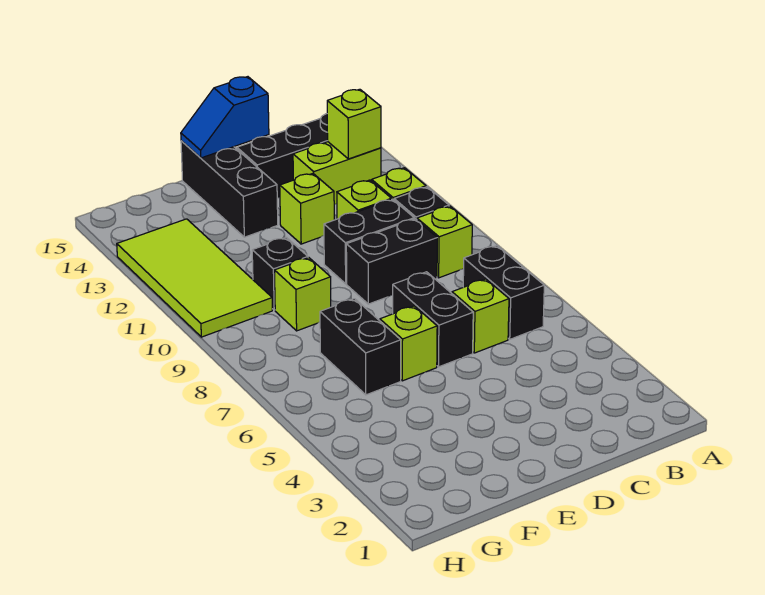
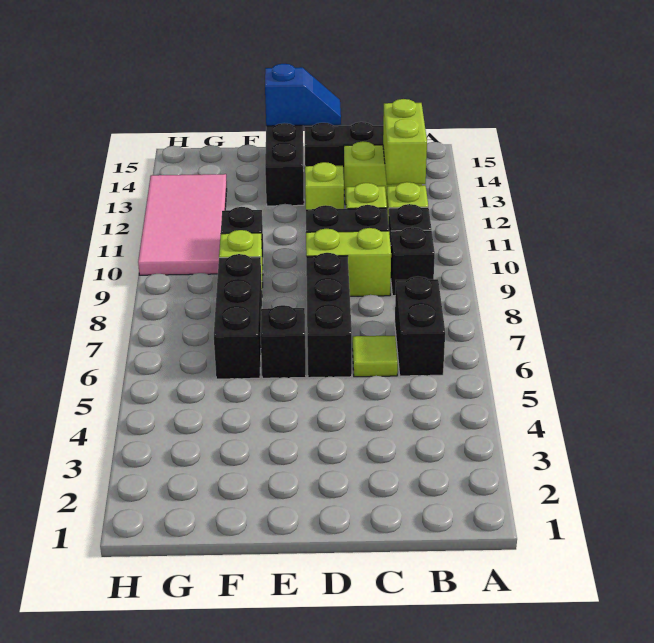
lime 1x1 brick [417,206,472,278] -> black 1x1 brick [391,227,435,296]
lime 1x1 brick [327,89,381,159] -> lime 1x2 brick [383,99,427,185]
lime 1x1 brick [452,279,509,353] -> lime 1x1 tile [352,336,398,377]
black 1x2 brick [346,219,437,304] -> lime 1x2 brick [306,228,391,296]
black 1x2 brick [393,272,473,367] -> black 1x3 brick [306,253,352,378]
blue 1x2 slope [181,77,269,158] -> blue 1x2 slope turned to [265,64,341,126]
lime 1x1 brick [380,306,437,381] -> black 1x1 brick [260,305,306,378]
black 1x2 brick [320,299,401,395] -> black 1x3 brick [214,254,262,379]
lime 2x4 tile [117,219,272,337] -> pink 2x4 tile [138,174,227,275]

